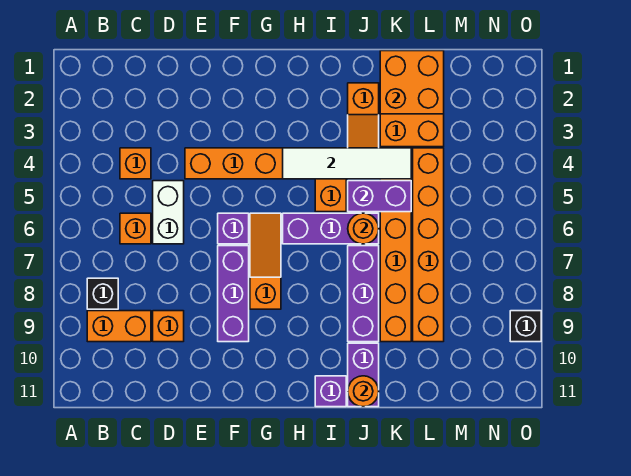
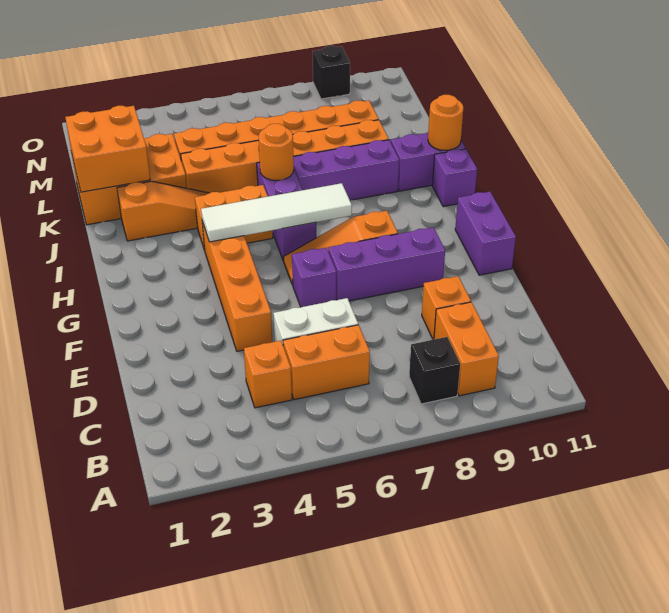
orange 1x1 brick [120,213,151,244] -> orange 1x2 brick [283,325,370,400]
white 1x4 tile [283,148,411,179] -> white 1x4 tile turned to [201,183,352,242]
purple 1x2 brick [348,181,411,212] -> purple 1x2 brick moved to [455,192,516,275]

